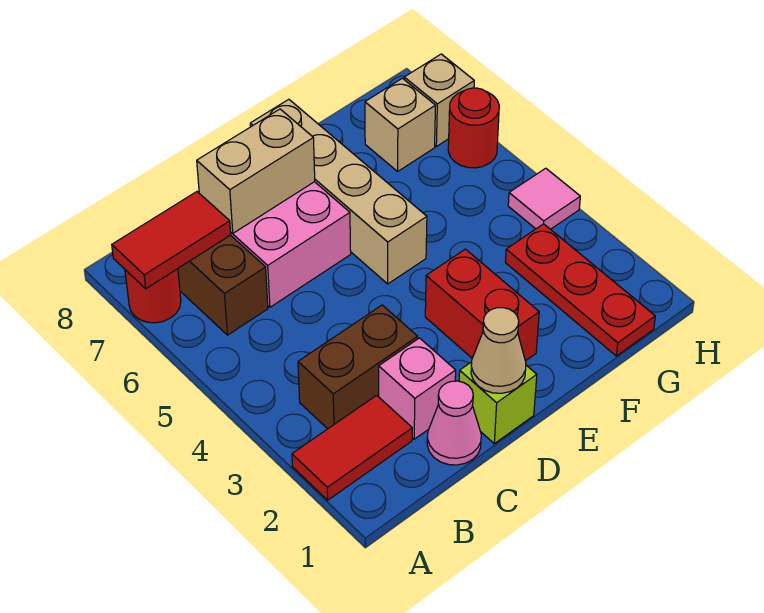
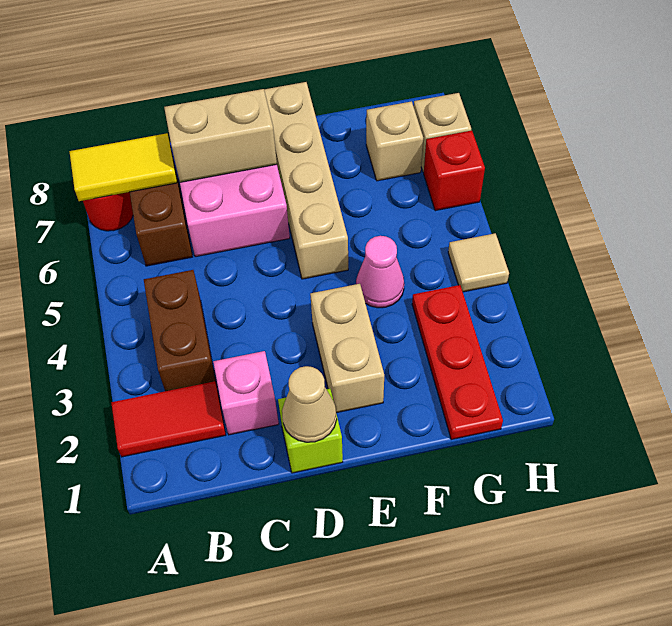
red 1x2 tile [112,192,231,289] -> yellow 1x2 tile [69,133,177,201]
brown 1x2 brick [298,305,418,429] -> brown 1x2 brick turned to [144,270,216,391]
pink 1x1 cone [427,381,481,465] -> pink 1x1 cone moved to [356,236,404,308]
red 1x2 brick [425,249,539,361] -> tan 1x2 brick [310,284,384,413]
pink 1x1 tile [508,168,580,229] -> tan 1x1 tile [448,233,509,292]
red 1x1 round brick [448,88,499,168] -> red 1x1 brick [424,130,485,211]

